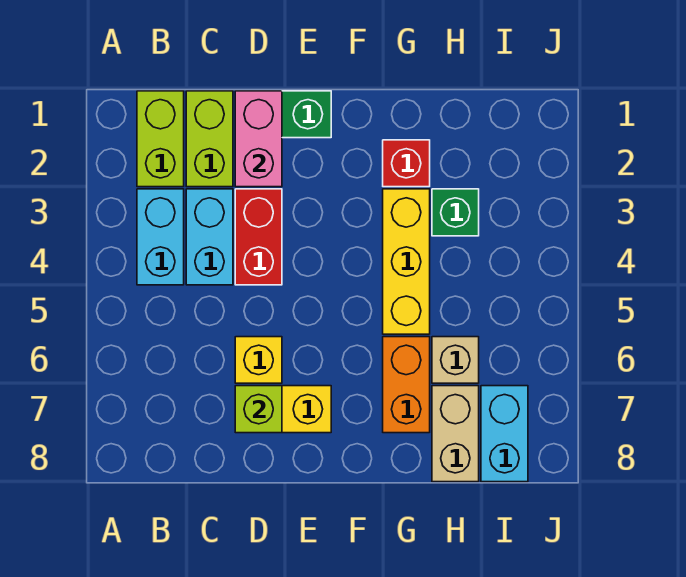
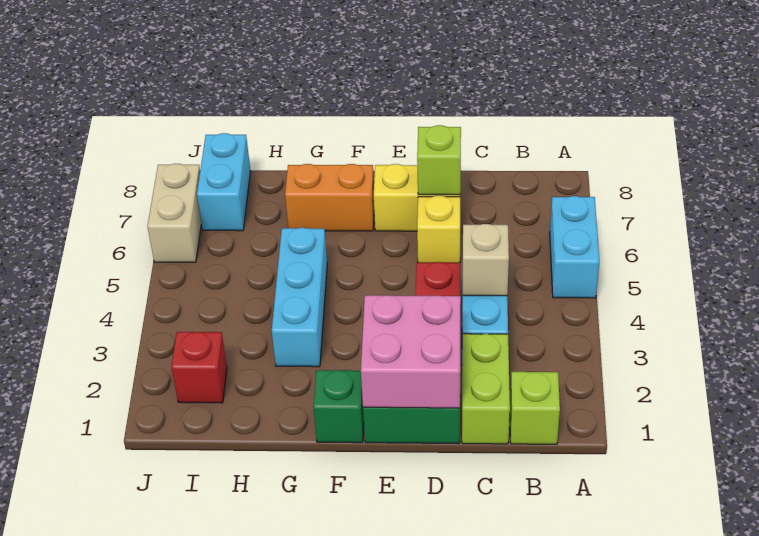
lime 1x2 brick [137,91,184,187] -> lime 1x1 brick [510,372,560,444]
cyan 1x2 brick [137,189,184,285] -> cyan 1x2 brick moved to [550,196,599,298]
pink 1x2 brick [235,91,282,187] -> pink 2x2 brick [361,295,461,408]
red 1x1 brick [383,140,430,187] -> red 1x1 brick moved to [171,332,227,403]
yellow 1x3 brick [383,189,430,334] -> cyan 1x3 brick [272,228,327,367]
orange 1x2 brick [383,337,430,433] -> orange 1x2 brick turned to [285,164,374,231]
green 1x1 brick [432,189,479,236] -> green 1x1 brick moved to [314,370,364,443]
tan 1x1 brick [432,337,479,383] -> tan 1x1 brick moved to [463,224,509,296]
tan 1x2 brick [432,386,479,482] -> tan 1x2 brick moved to [147,164,201,262]

